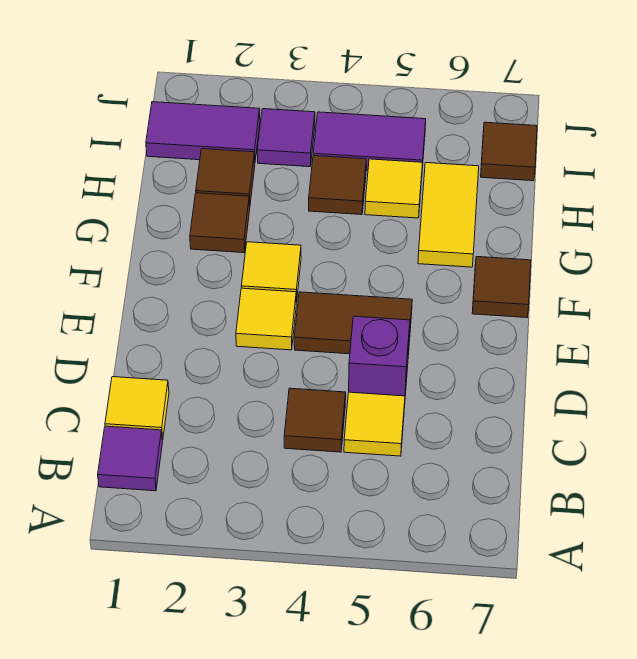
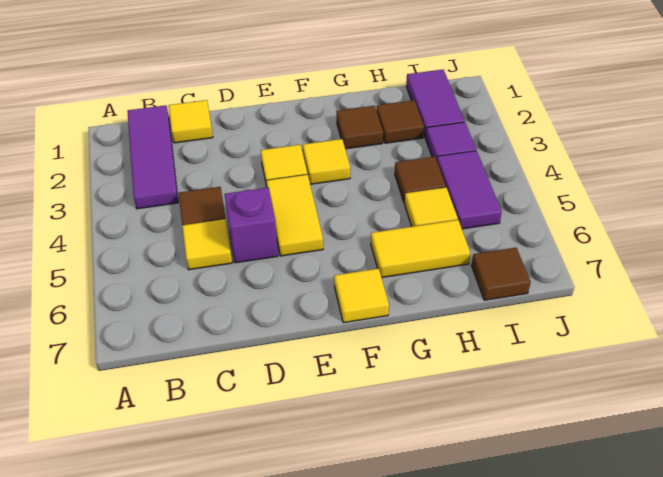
purple 1x1 tile [98,426,162,491] -> purple 1x3 tile [128,105,178,209]
brown 1x2 tile [294,292,412,355] -> yellow 1x2 tile [267,174,323,256]
brown 1x1 tile [472,257,531,318] -> yellow 1x1 tile [334,269,389,323]

